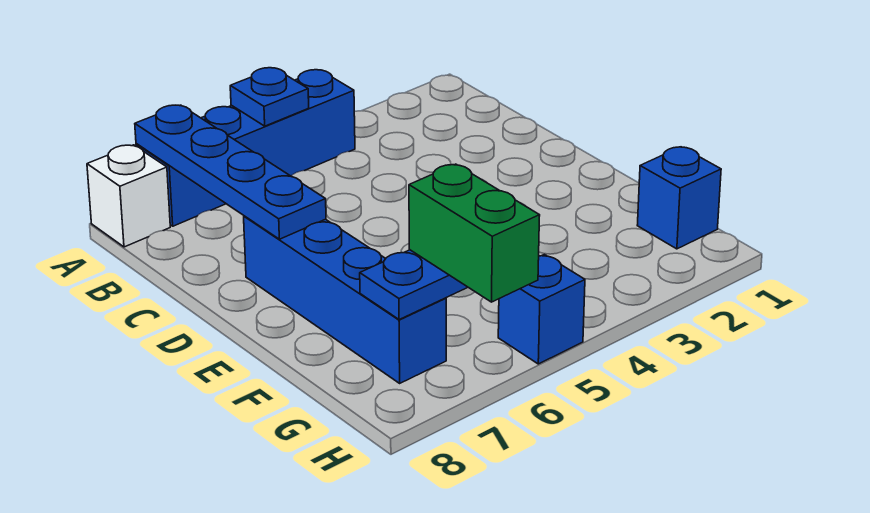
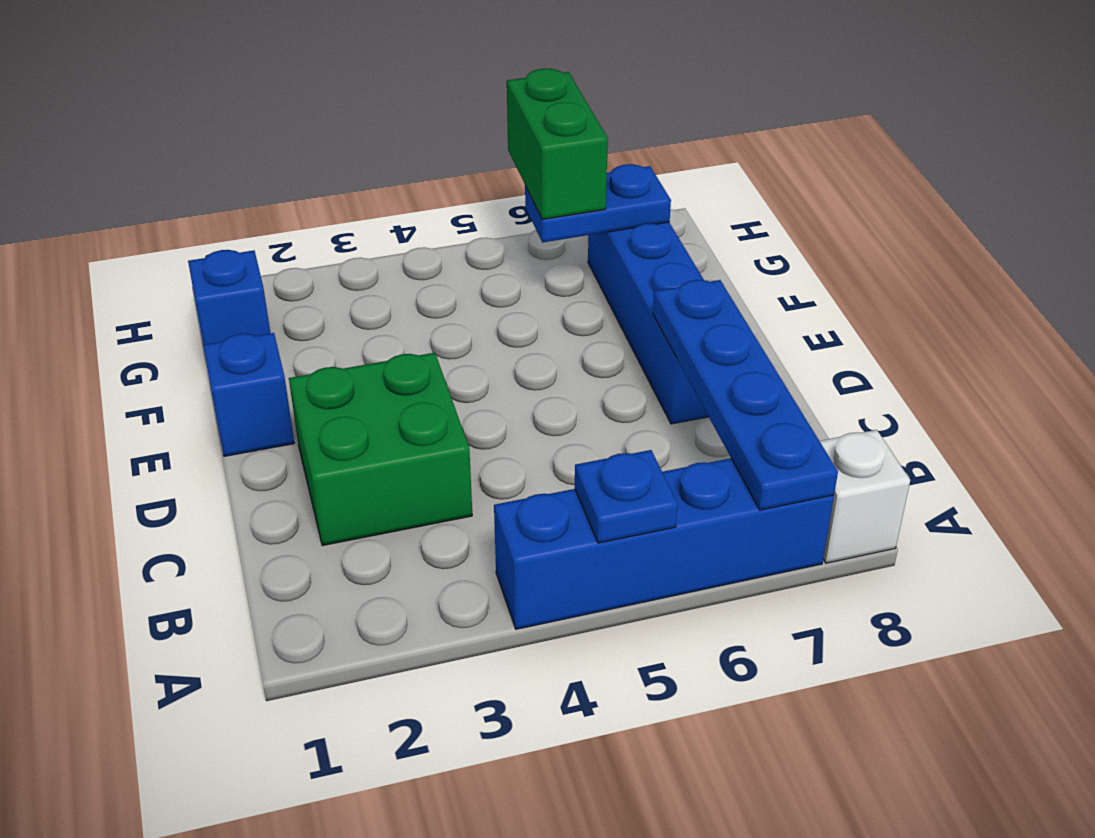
none -> green 2x2 brick [289,353,472,546]
blue 1x1 brick [498,254,585,364] -> blue 1x1 brick moved to [203,333,294,456]

